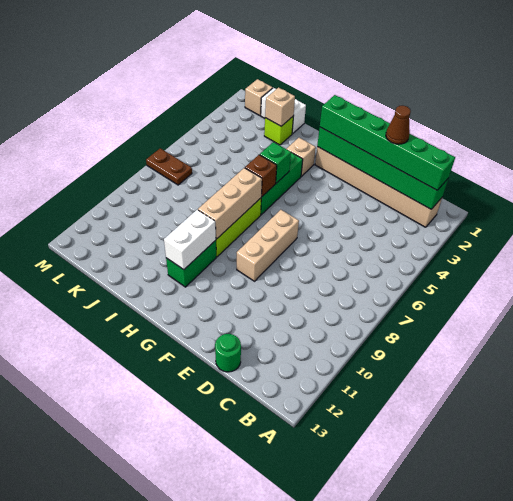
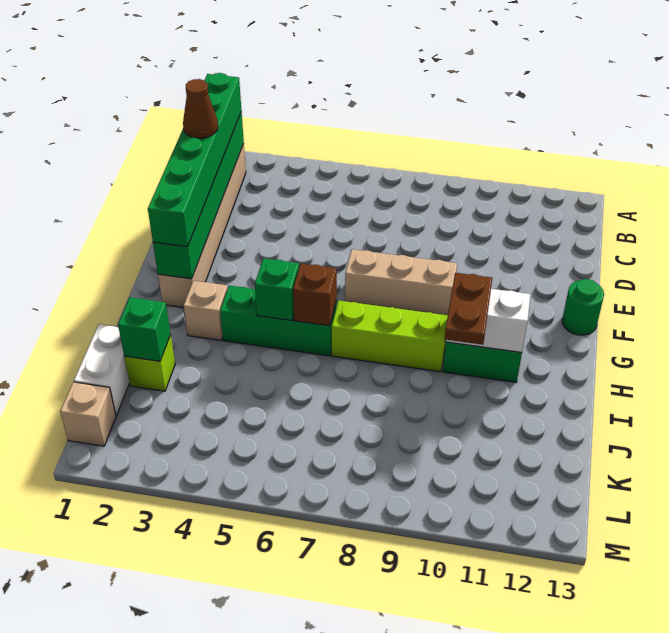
green 1x1 round brick [215,334,241,372] -> green 1x1 round brick moved to [562,279,604,335]
tan 1x3 brick [198,168,262,239] -> none
tan 1x1 brick [265,87,295,126] -> green 1x1 brick [118,297,171,361]
brown 1x2 plate [146,148,192,185] -> brown 1x2 plate moved to [445,273,492,345]

